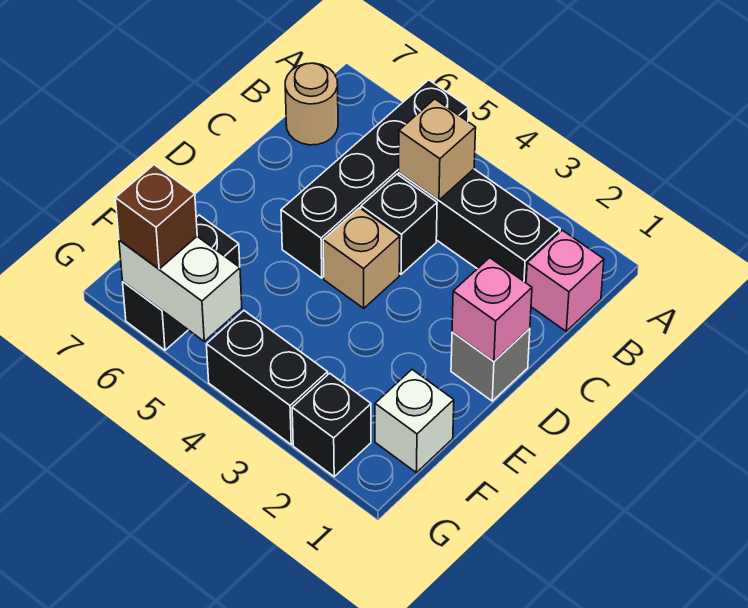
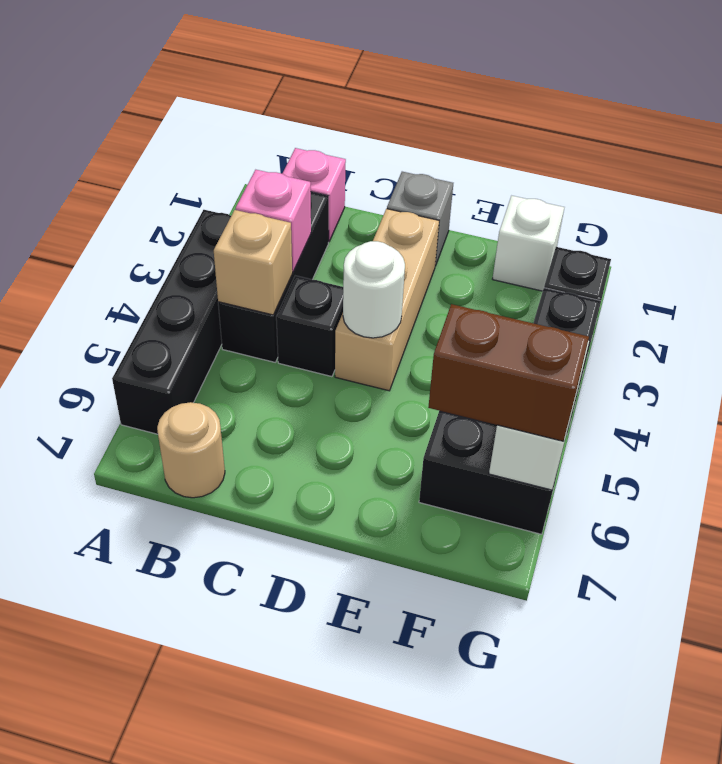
black 1x4 brick [281,80,469,278] -> black 1x4 brick turned to [112,210,231,434]
pink 1x1 brick [452,258,532,361] -> pink 1x1 brick moved to [236,170,311,272]
tan 1x1 brick [323,208,400,308] -> tan 1x3 brick [335,209,439,391]
none -> white 1x1 round brick [343,241,405,338]
brown 1x1 brick [115,165,197,269] -> brown 1x2 brick [428,304,589,441]

